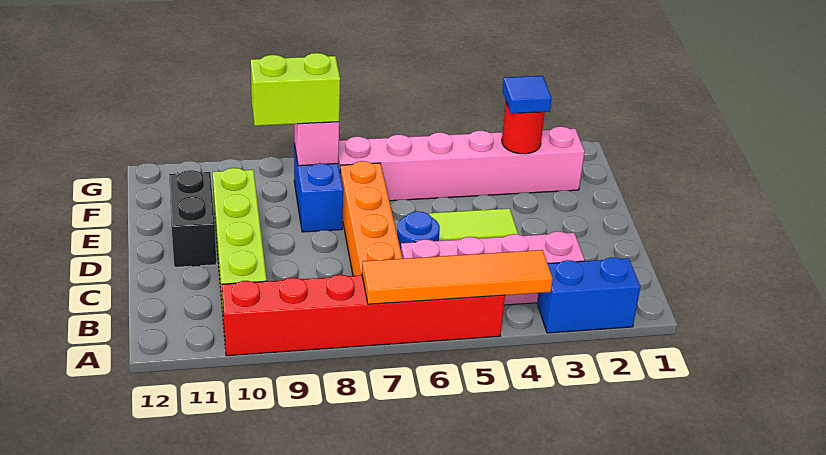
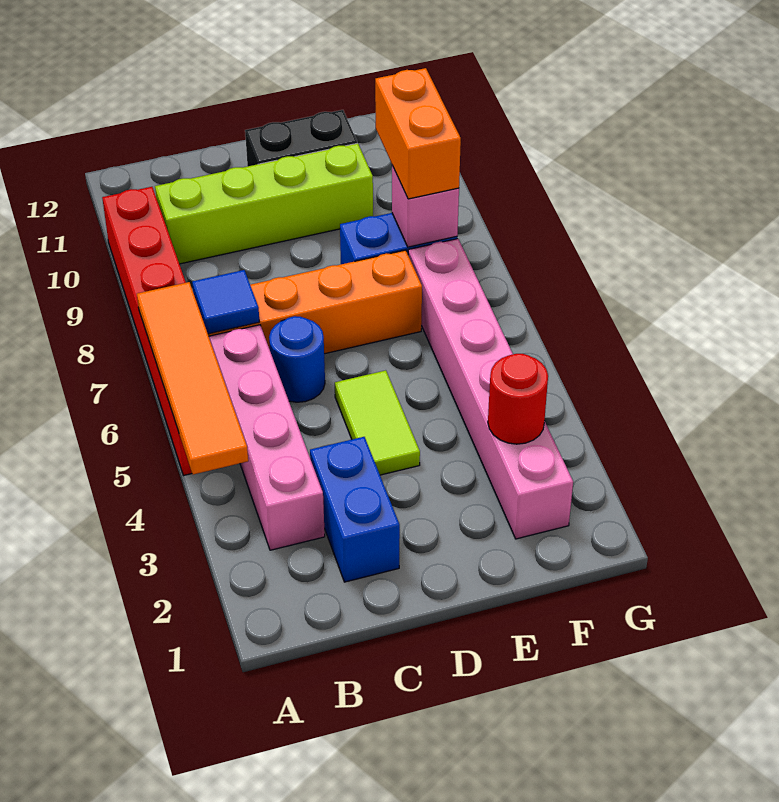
blue 1x2 brick [538,257,640,333] -> blue 1x2 brick moved to [310,437,400,582]
blue 1x1 tile [502,76,552,114] -> blue 1x1 tile moved to [192,270,259,334]
lime 1x2 brick [251,53,340,126] -> orange 1x2 brick [375,68,461,199]

